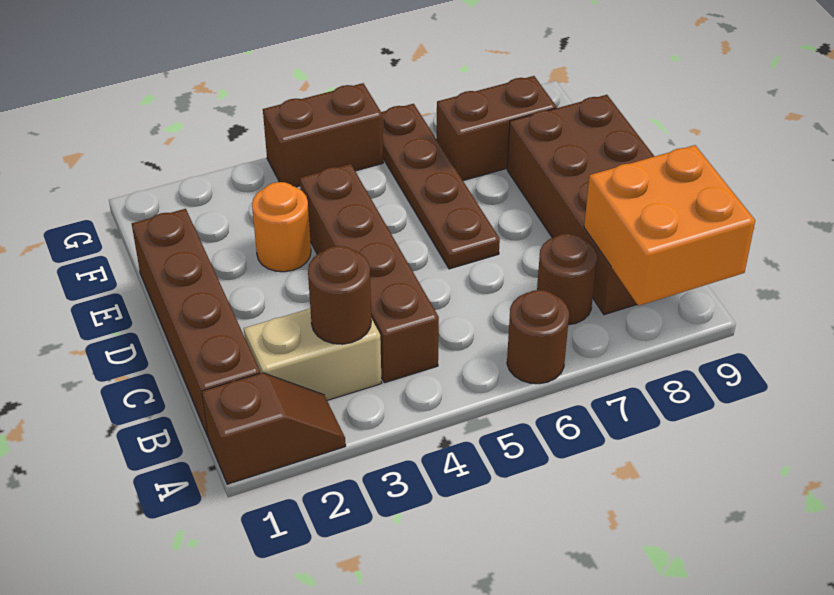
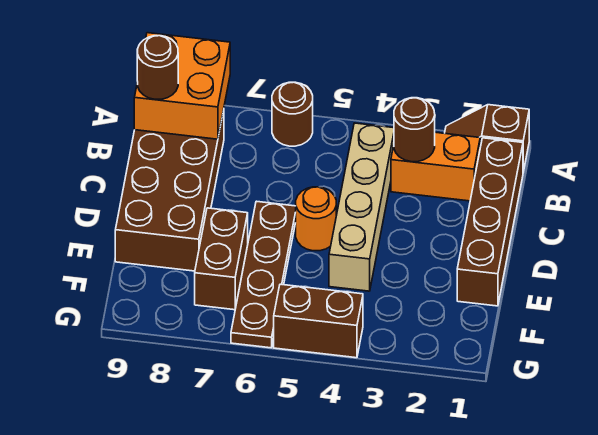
tan 1x2 brick [244,309,382,400] -> orange 1x2 brick [391,132,480,201]
brown 1x4 brick [300,164,439,383] -> tan 1x4 brick [329,123,394,291]
brown 1x1 round brick [537,233,597,325] -> brown 1x1 round brick moved to [137,36,178,99]
orange 1x1 round brick [252,182,311,272] -> orange 1x1 round brick moved to [296,187,336,251]
brown 1x2 brick [436,76,556,181] -> brown 1x2 brick turned to [195,208,248,310]

